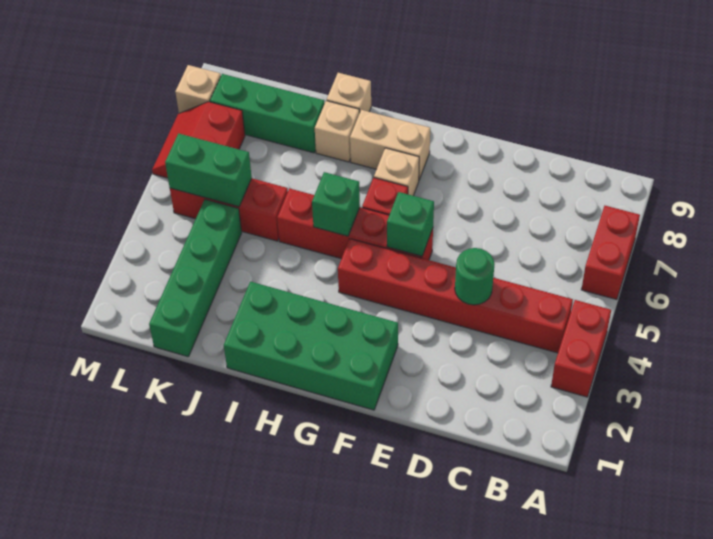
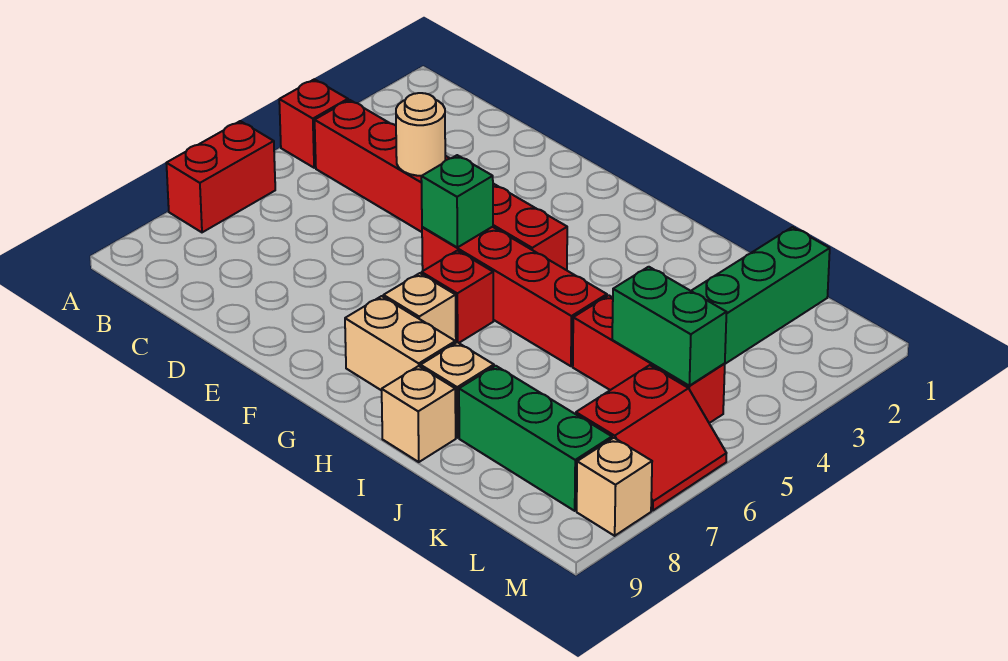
red 1x2 brick [551,300,611,397] -> red 1x1 brick [279,79,348,168]
green 1x1 round brick [455,248,495,305] -> tan 1x1 round brick [396,93,445,176]
green 2x4 brick [224,282,398,410] -> none
green 1x1 brick [312,172,360,236] -> none

